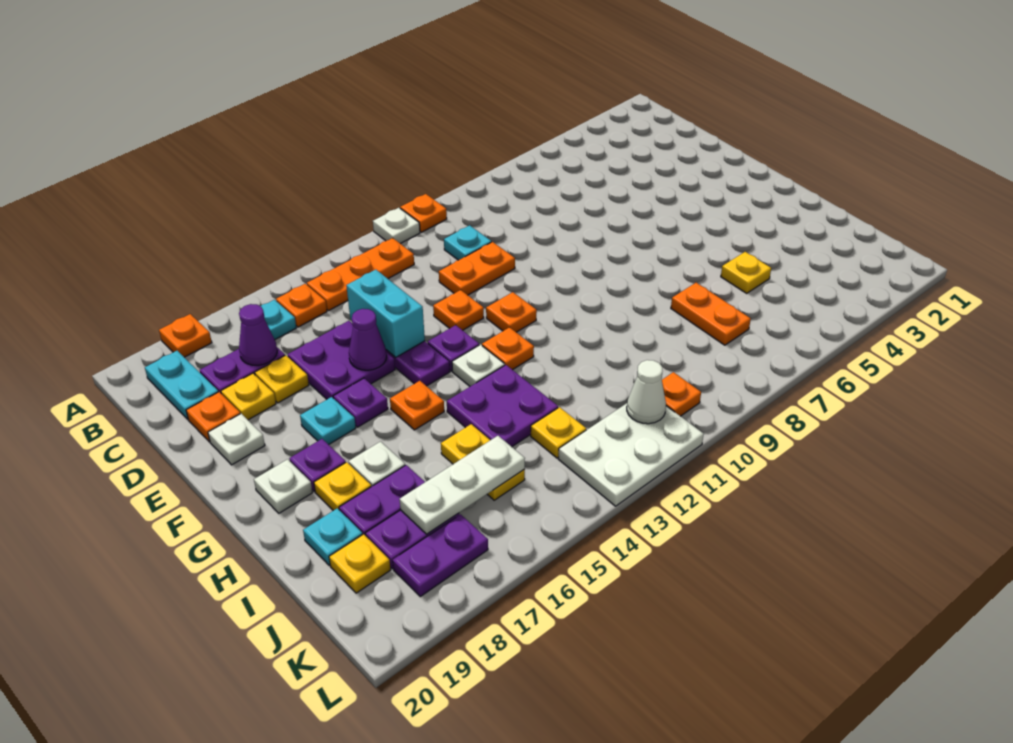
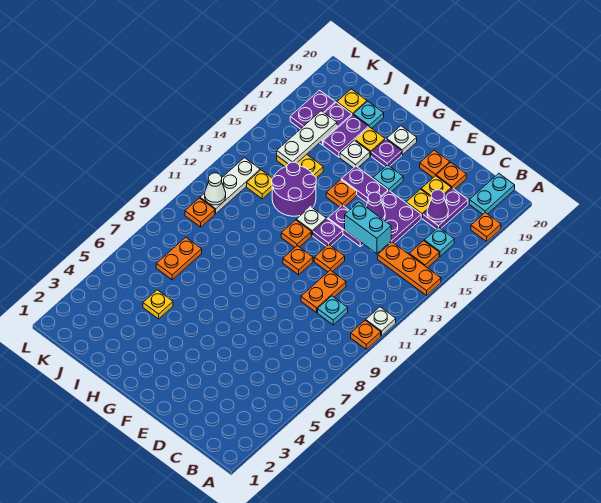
orange 1x3 plate [307,238,414,311] -> orange 1x3 plate turned to [378,242,441,295]
cyan 1x2 plate [145,351,218,419] -> cyan 1x2 plate turned to [469,173,515,214]
white 1x1 plate [208,414,265,465] -> orange 1x1 plate [420,150,450,178]
purple 1x1 plate [333,378,388,427] -> purple 1x2 plate [341,166,388,203]
purple 2x2 plate [447,365,558,447] -> purple 2x2 round brick [272,162,316,216]
orange 1x2 plate [671,283,751,345] -> orange 1x2 plate turned to [156,237,202,280]
white 2x3 plate [558,403,704,506] -> white 1x3 plate [200,158,260,214]

